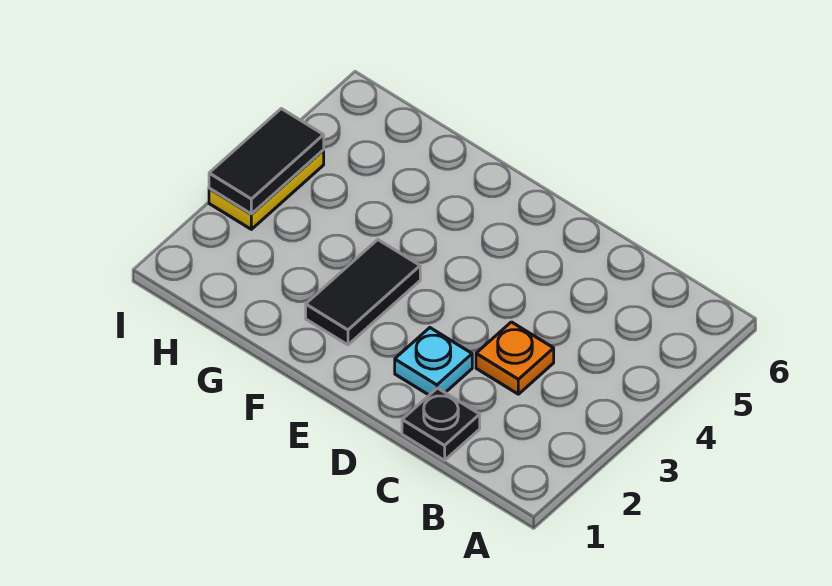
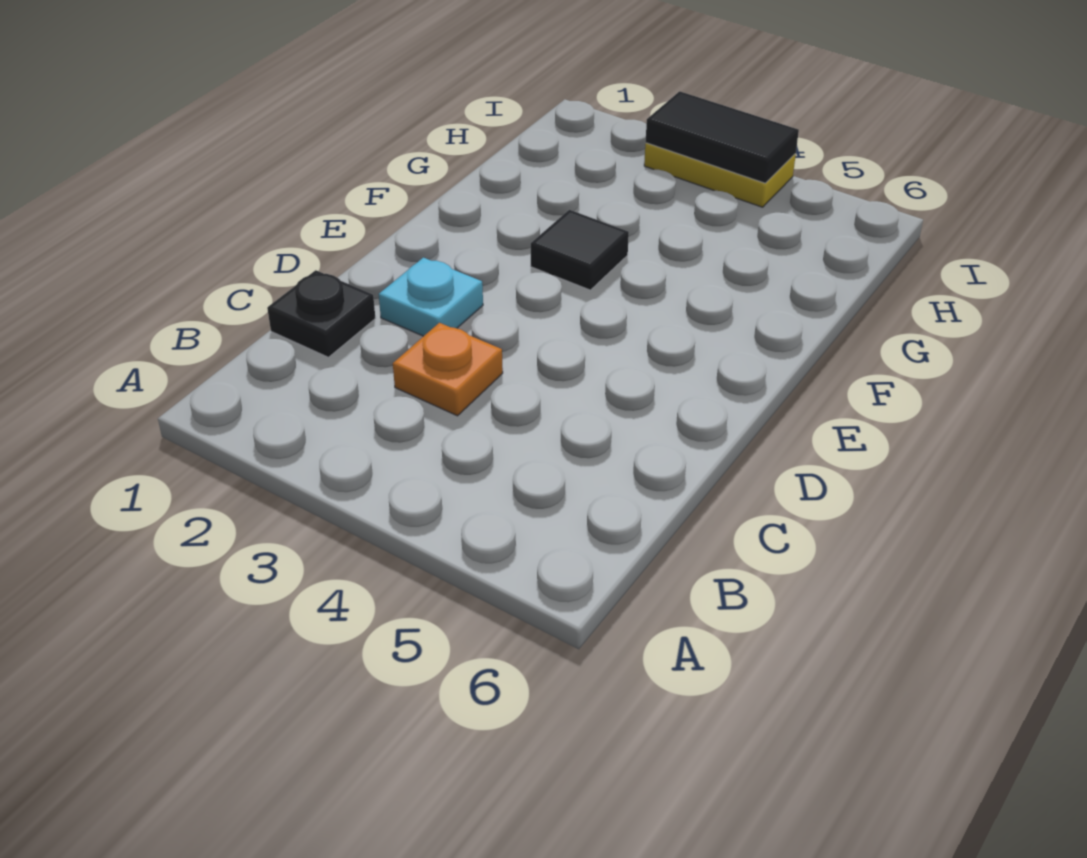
black 1x2 tile [306,240,420,345] -> black 1x1 tile [531,210,629,290]

